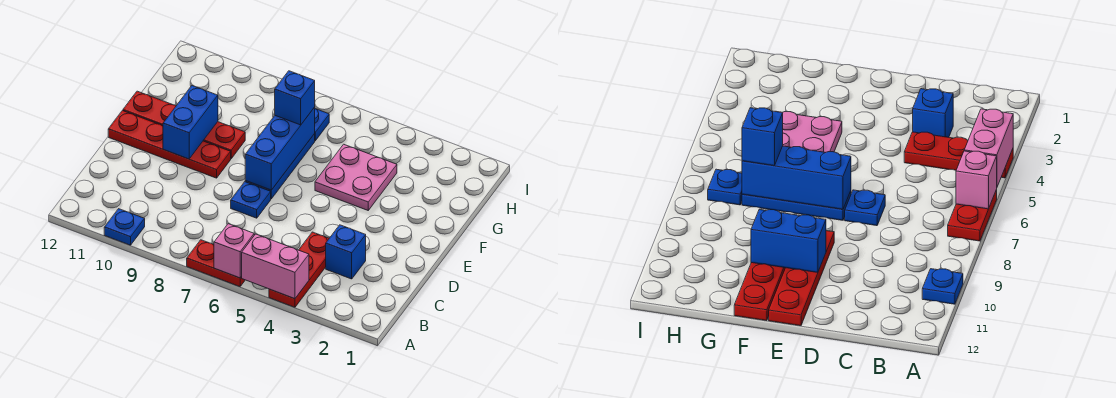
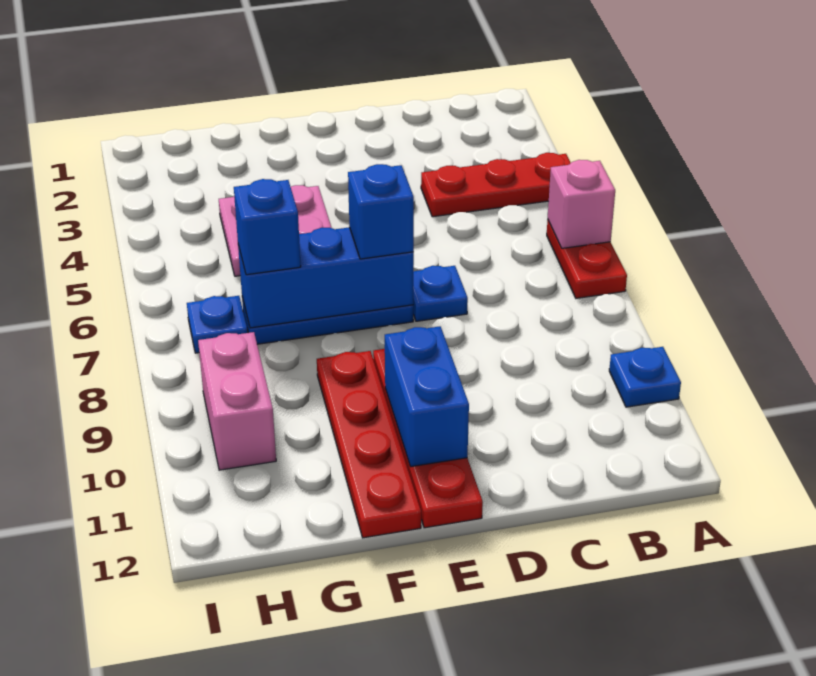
pink 1x2 brick [241,234,309,299] -> pink 1x2 brick moved to [198,332,276,470]
blue 1x1 brick [326,225,366,279] -> blue 1x1 brick moved to [348,164,414,259]
blue 1x2 brick [163,86,218,159] -> blue 1x2 brick turned to [385,326,469,467]

